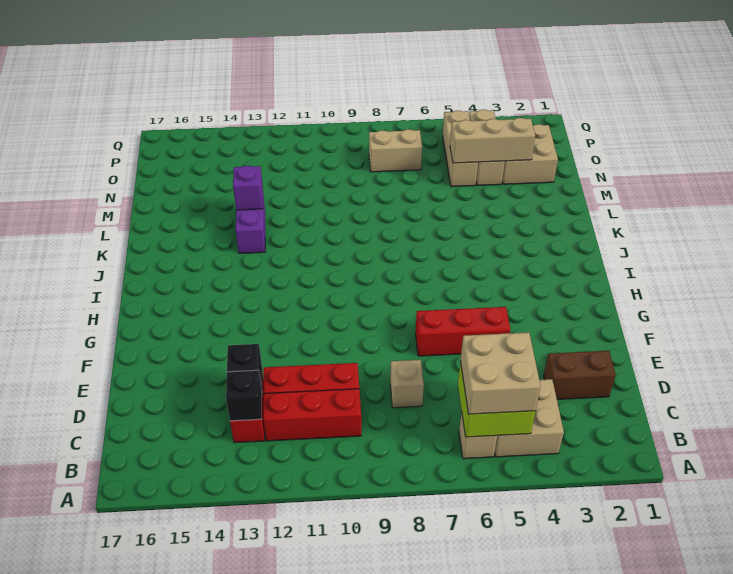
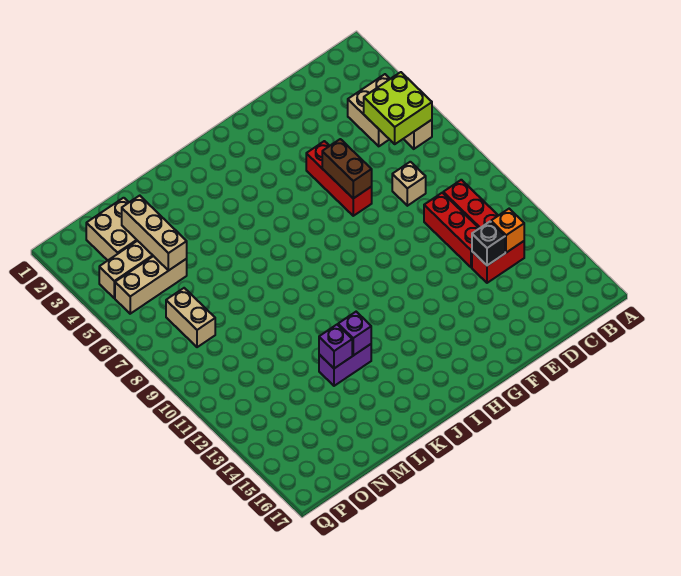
tan 2x2 brick [460,332,541,414] -> none
black 1x1 brick [226,370,262,421] -> orange 1x1 brick [491,209,524,253]
brown 1x2 brick [544,351,616,399] -> brown 1x2 brick moved to [322,139,372,198]
none -> purple 1x1 brick [338,312,371,356]

